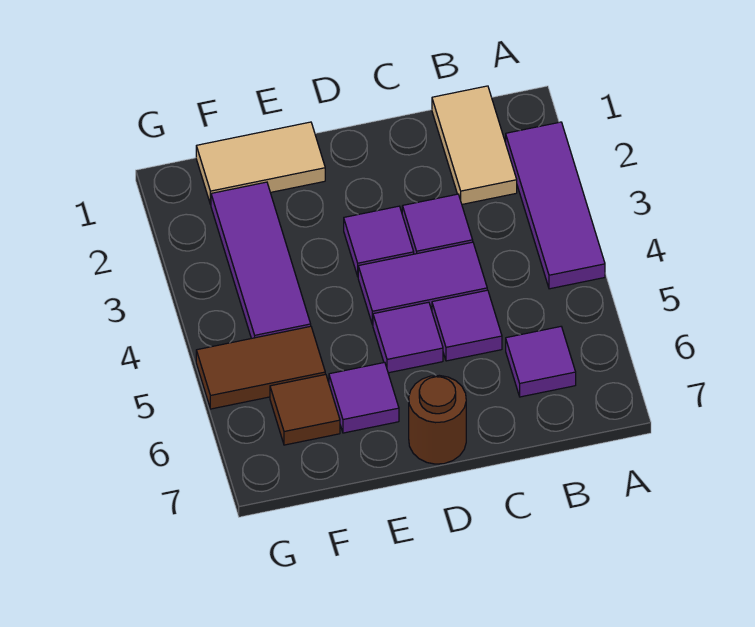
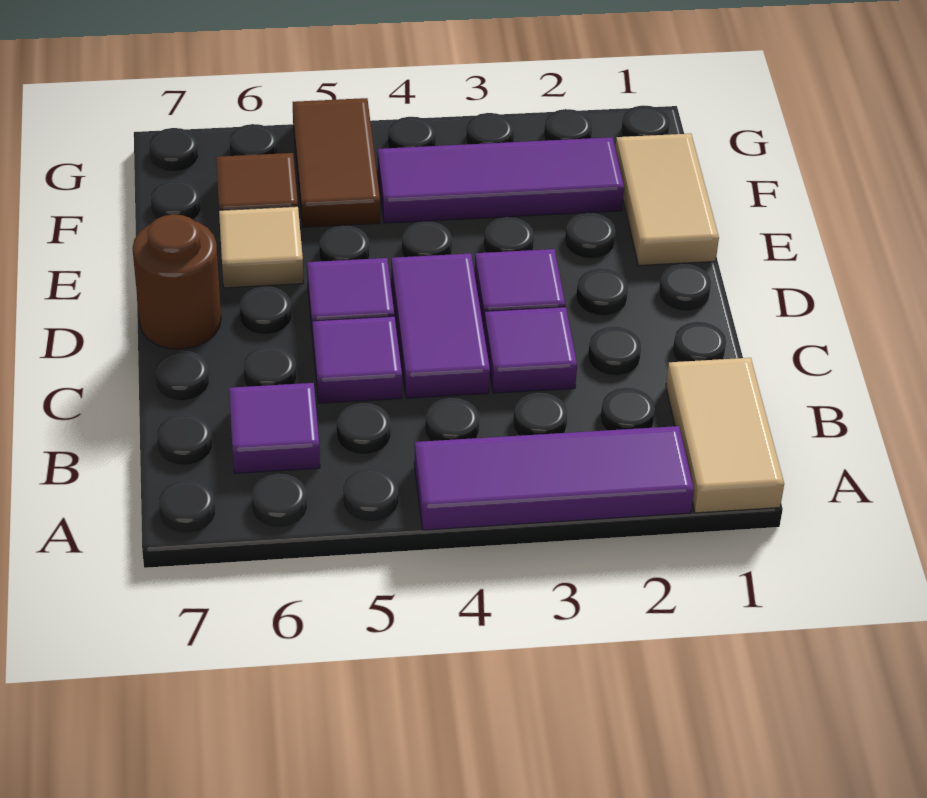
tan 1x2 tile [432,86,517,204] -> tan 1x2 tile turned to [666,358,784,513]
purple 1x1 tile [329,362,399,433] -> tan 1x1 tile [219,206,303,288]

